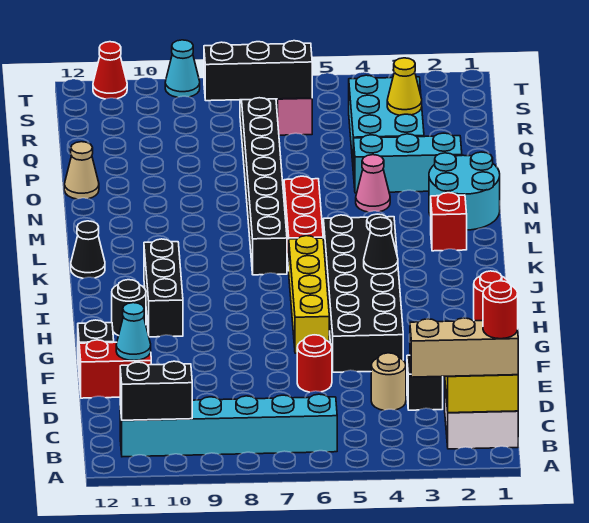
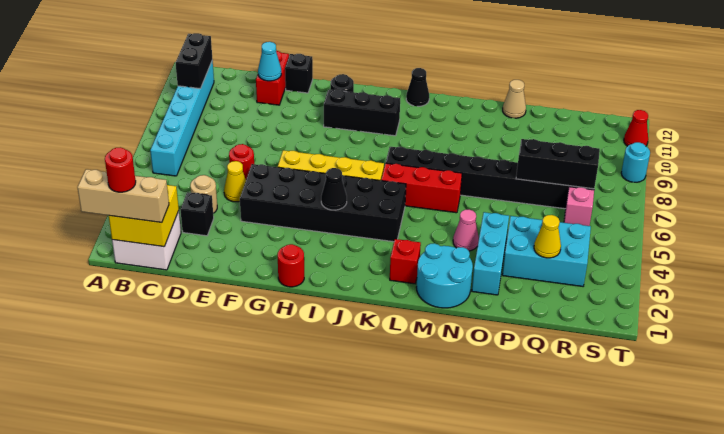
tan 1x3 brick [410,318,518,377] -> tan 1x3 brick turned to [77,169,169,223]
none -> yellow 1x1 cone [224,161,246,202]
black 1x3 brick [204,41,312,101] -> black 1x3 brick turned to [516,139,600,189]
cyan 1x1 cone [165,40,200,97] -> cyan 1x1 round brick [621,142,650,182]

